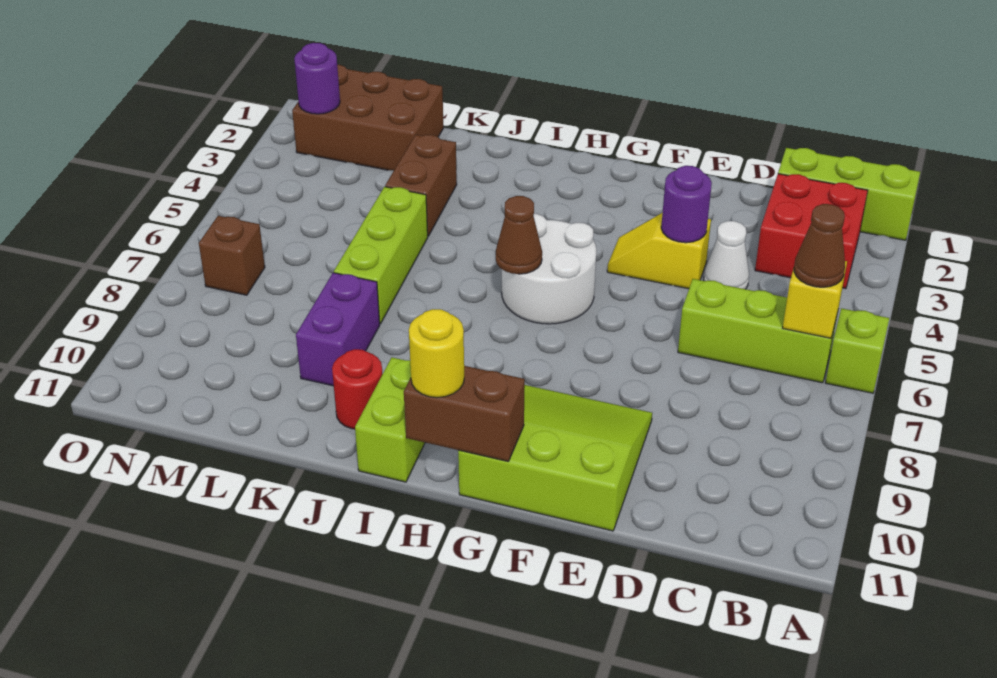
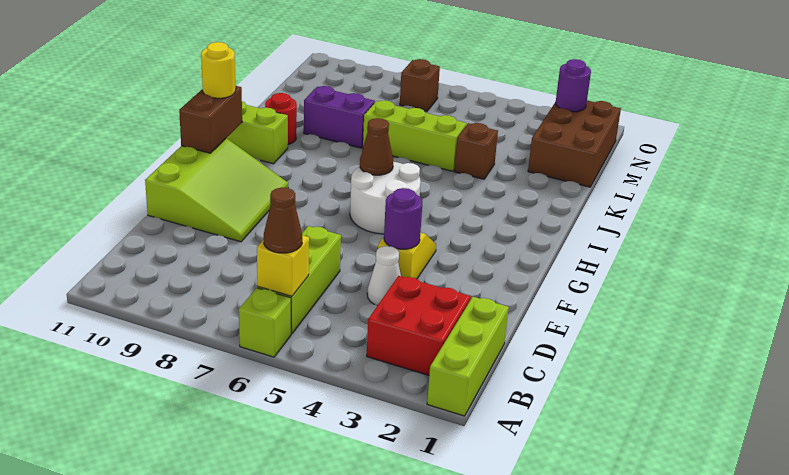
brown 1x2 brick [385,135,457,236] -> brown 1x1 brick [454,123,498,179]

